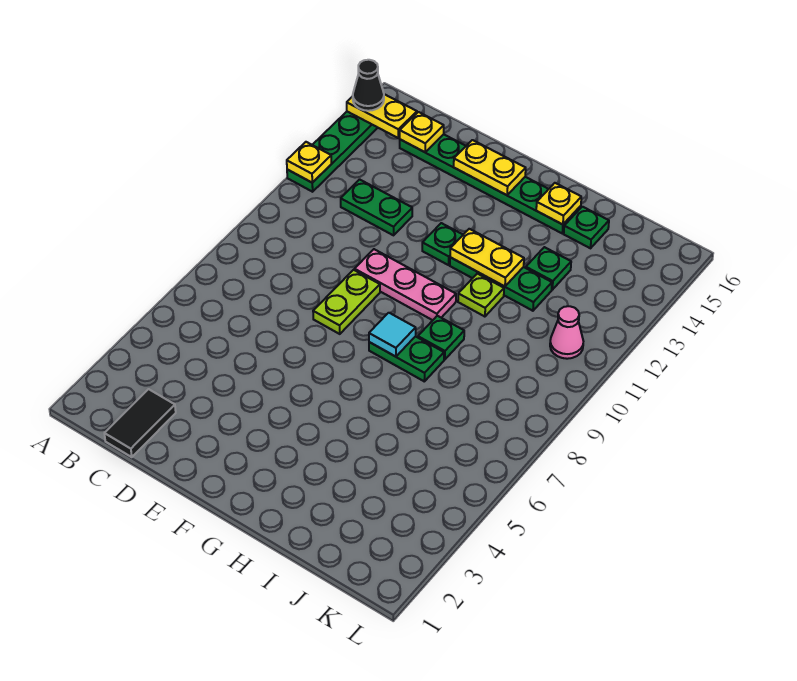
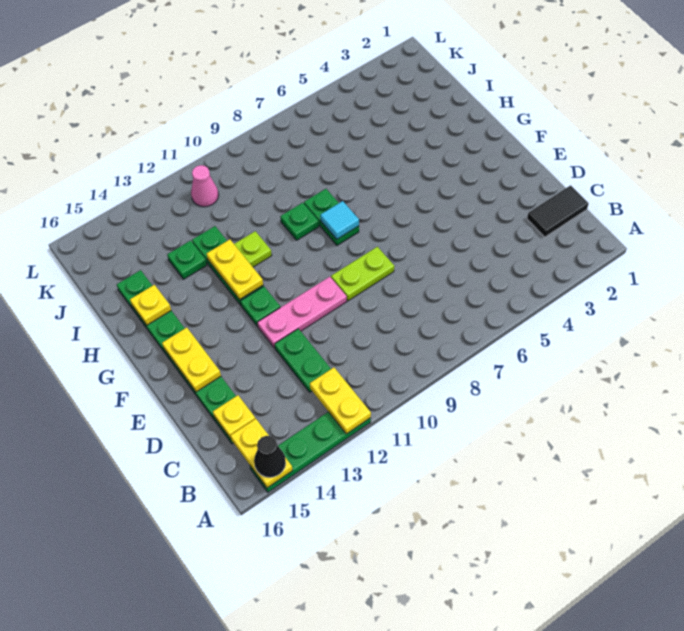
yellow 1x1 plate [287,142,331,183] -> yellow 1x2 plate [310,368,371,434]
pink 1x3 plate [354,249,456,320] -> pink 1x3 plate turned to [257,277,347,348]

